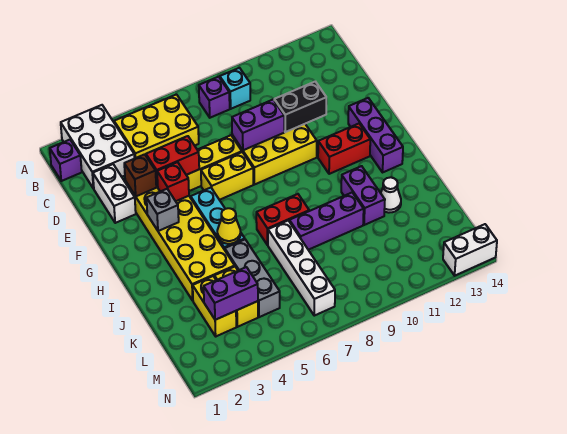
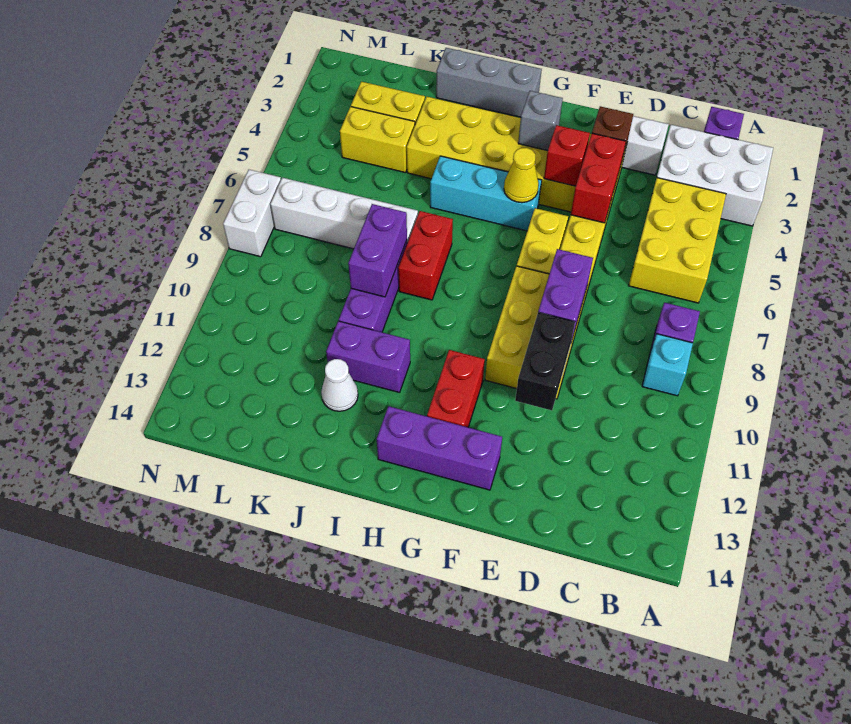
yellow 1x1 cone [217,208,241,244] -> yellow 1x1 cone moved to [504,148,539,203]
grey 1x3 brick [225,240,280,317] -> grey 1x3 brick moved to [436,48,542,117]
purple 1x2 brick [204,267,258,320] -> purple 1x2 brick moved to [348,204,407,297]
white 1x2 brick [443,224,497,276] -> white 1x2 brick moved to [223,170,281,257]

